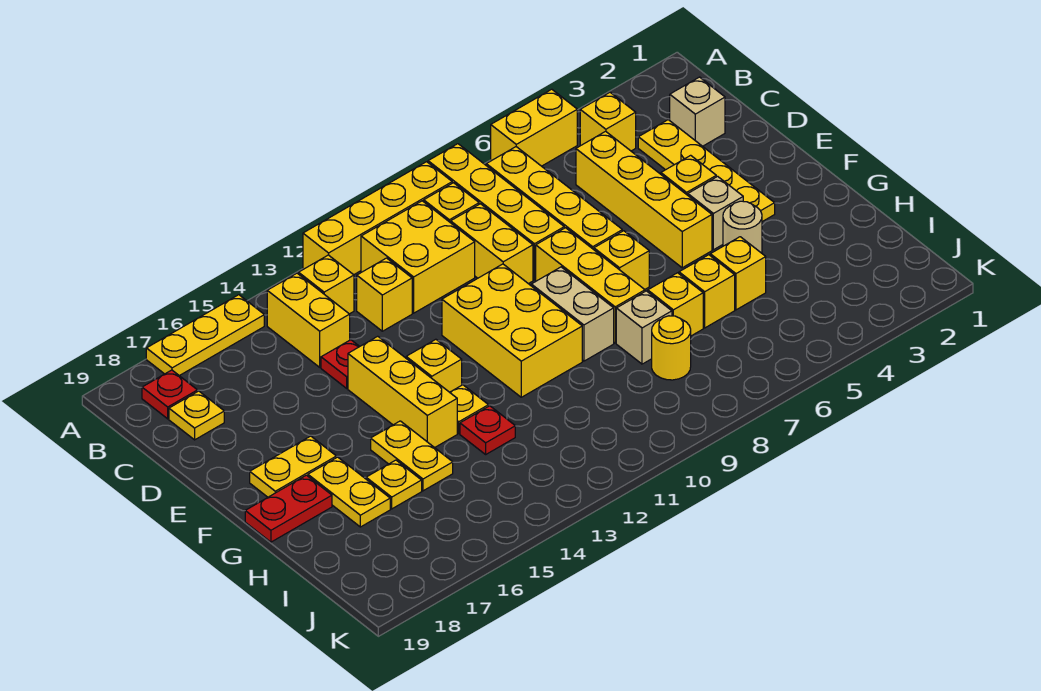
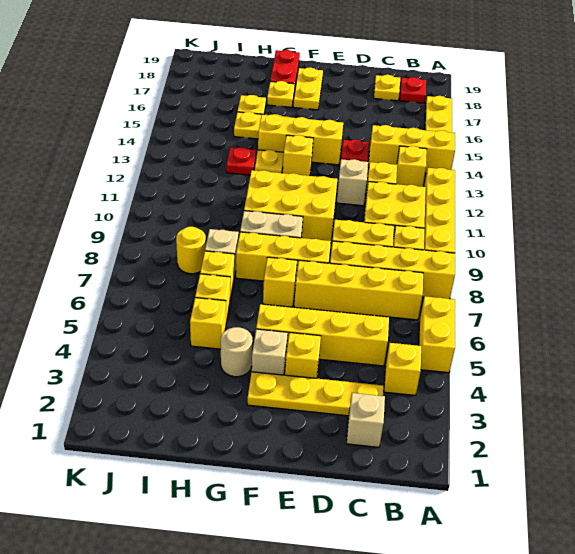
yellow 1x2 brick [267,273,350,367] -> yellow 1x3 brick [368,125,455,173]
none -> tan 1x1 brick [337,159,368,206]
yellow 1x2 plate [308,457,390,527] -> yellow 1x1 plate [267,81,295,107]

